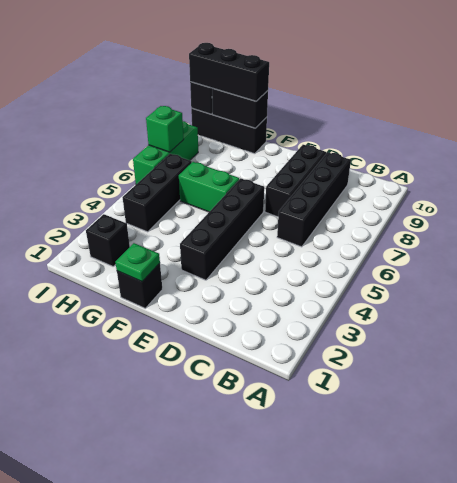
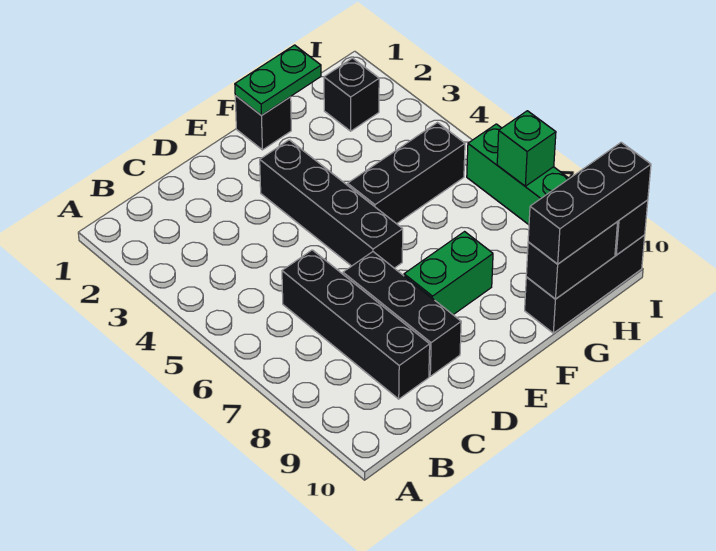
green 1x1 plate [115,243,160,282] -> green 1x2 plate [235,45,321,116]
green 1x2 brick [179,162,239,212] -> green 1x2 brick moved to [404,232,493,315]
black 1x3 brick [122,154,192,232] -> black 1x3 brick turned to [348,123,465,224]

